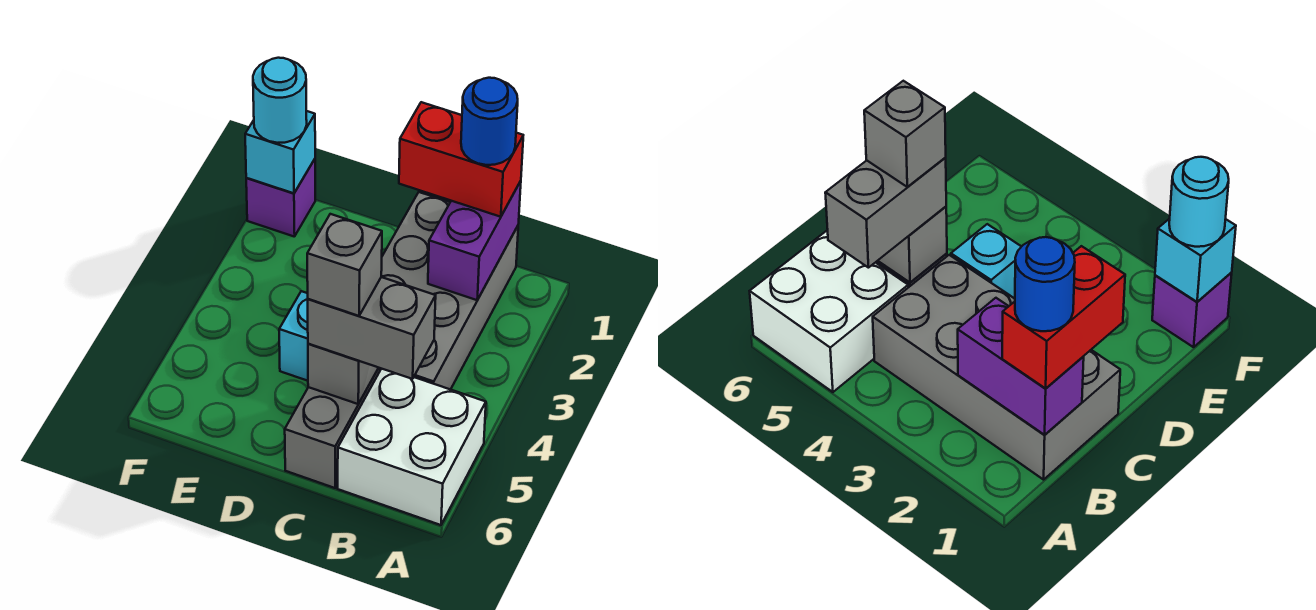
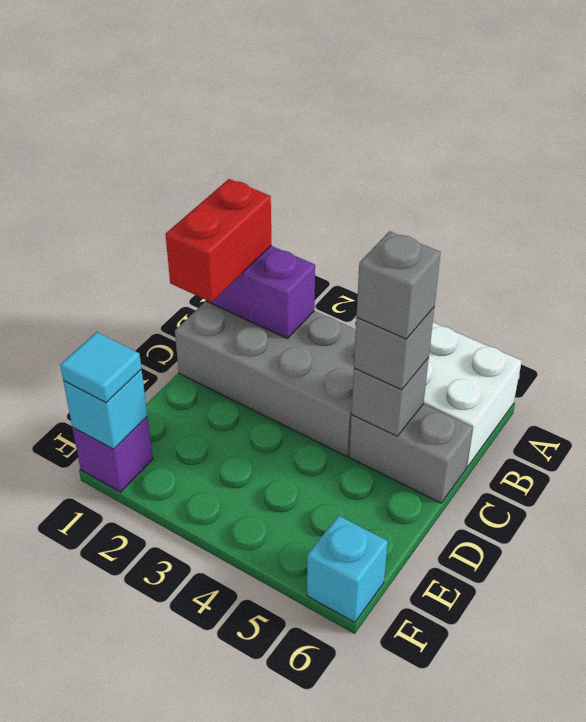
blue 1x1 round brick [461,78,518,165] -> none
grey 1x2 brick [308,277,436,379] -> grey 1x1 brick [354,308,434,390]
cyan 1x1 brick [279,291,308,381] -> cyan 1x1 brick moved to [307,516,388,622]
cyan 1x1 round brick [253,58,307,143] -> cyan 1x1 tile [60,332,141,403]

